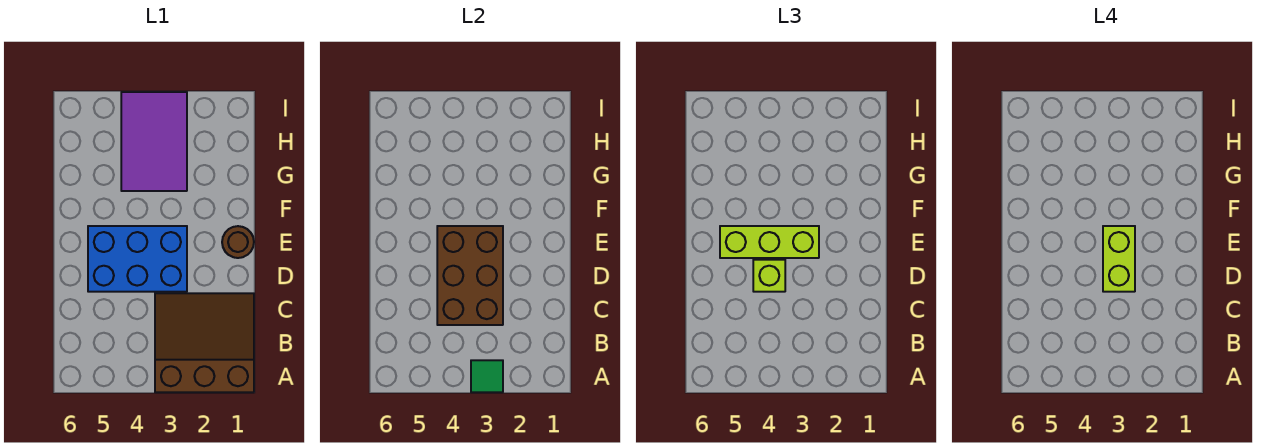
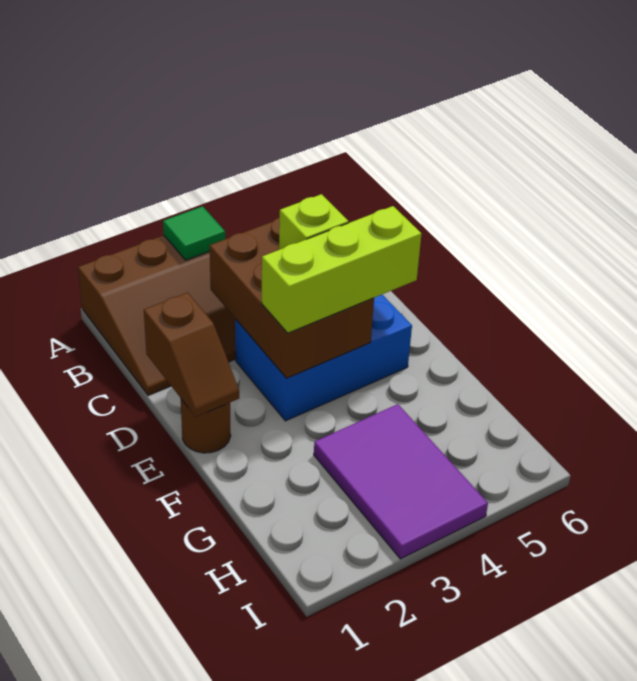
none -> brown 1x2 slope [144,292,239,417]
lime 1x2 brick [1103,226,1135,292] -> none

